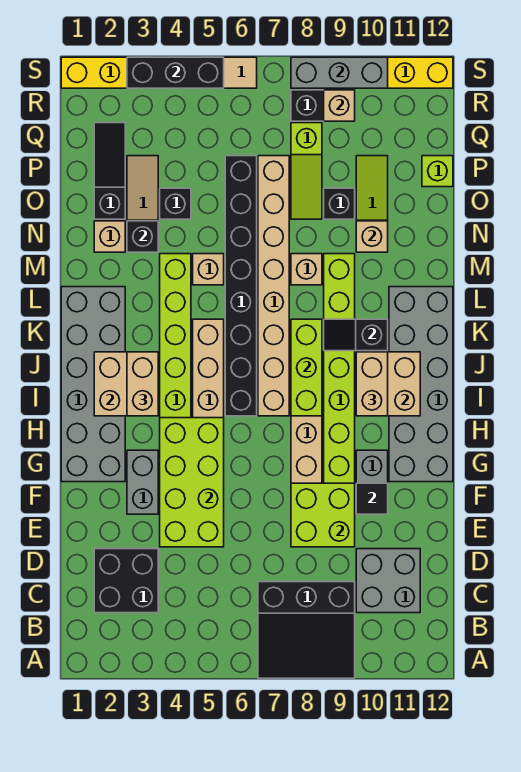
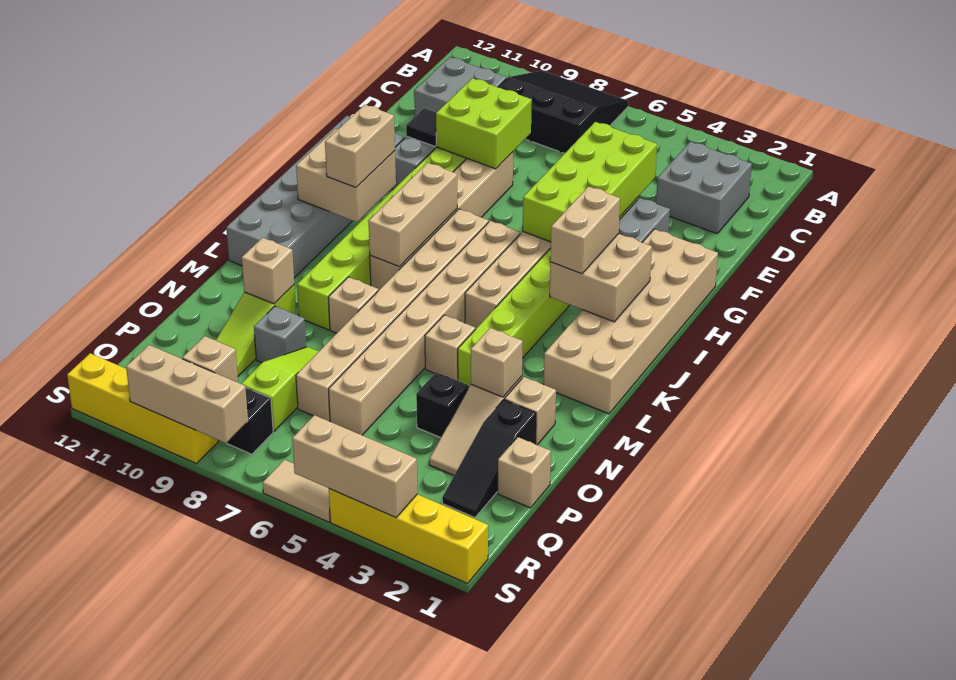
black 2x2 brick [94,549,158,613] -> grey 2x2 brick [656,142,752,234]
grey 2x6 brick [61,287,125,482] -> tan 2x6 brick [544,229,718,414]
black 1x8 brick [225,156,257,416] -> tan 1x8 brick [329,221,520,435]
lime 1x3 brick [291,319,322,416] -> tan 1x3 brick [369,163,457,267]
black 1x2 slope [324,319,388,351] -> none
black 1x1 brick [127,221,158,252] -> tan 1x1 brick [471,328,523,397]
black 1x1 brick [324,188,355,219] -> grey 1x1 brick [254,306,306,363]
none -> tan 1x1 brick [498,437,551,508]
lime 1x1 brick [422,156,453,187] -> none
black 1x3 brick [127,57,224,88] -> tan 1x3 brick [292,415,417,518]
grey 1x3 brick [291,57,388,88] -> tan 1x3 brick [126,345,248,443]

